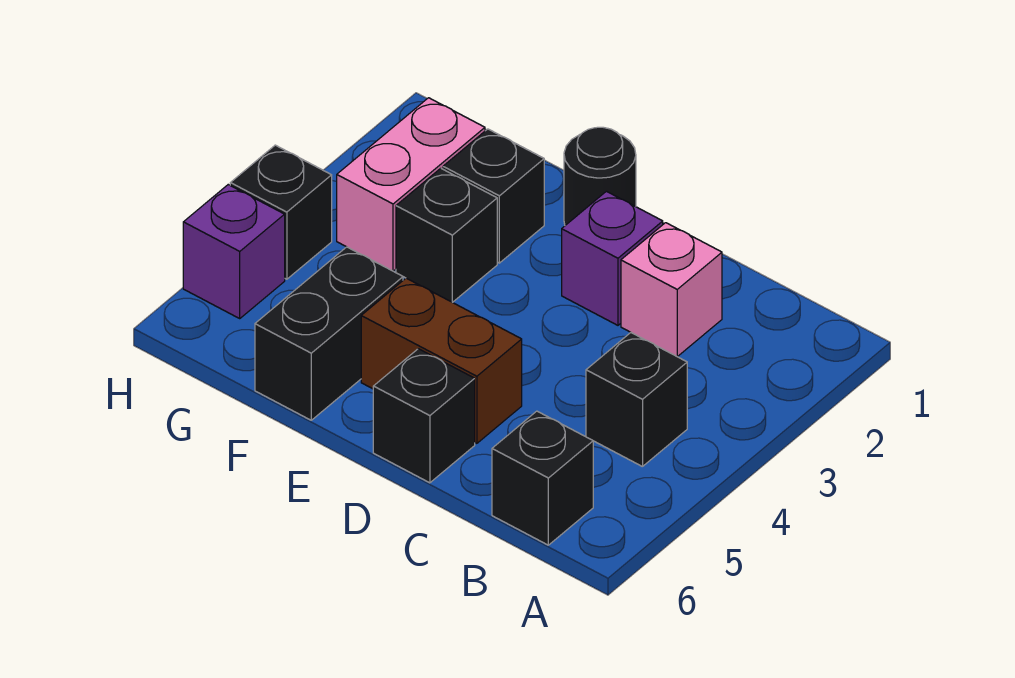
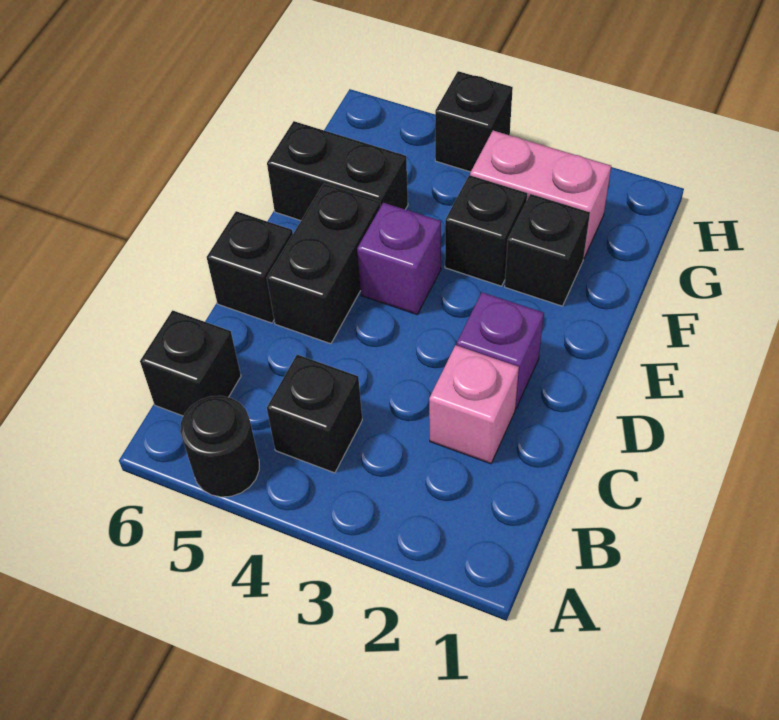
brown 1x2 brick [361,278,522,443] -> black 1x2 brick [267,184,381,344]
black 1x1 round brick [564,127,636,225] -> black 1x1 round brick moved to [180,396,259,497]
purple 1x1 brick [183,185,285,318] -> purple 1x1 brick moved to [357,203,441,314]

